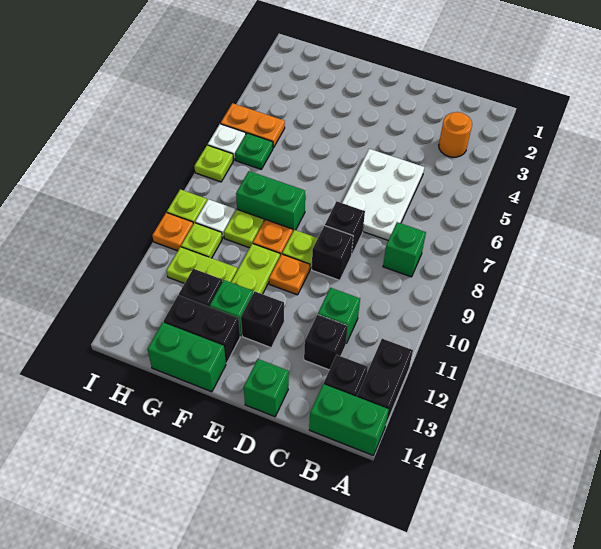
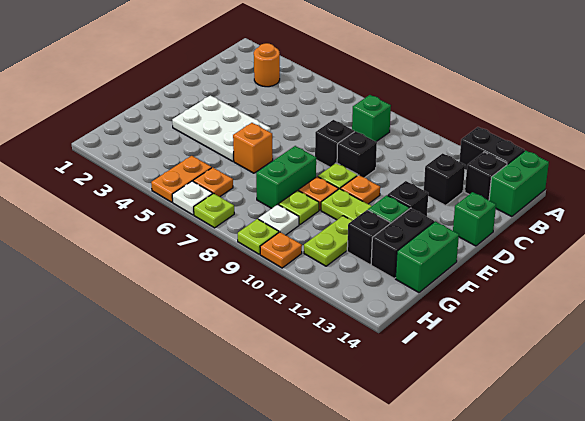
white 2x3 plate [342,149,424,240] -> white 2x3 plate moved to [172,95,271,161]
green 1x1 brick [318,288,360,343] -> none
none -> orange 1x1 brick [233,123,273,173]
green 1x1 plate [235,133,273,169] -> orange 1x1 plate [193,167,233,197]
lime 1x1 plate [181,223,222,258] -> none

